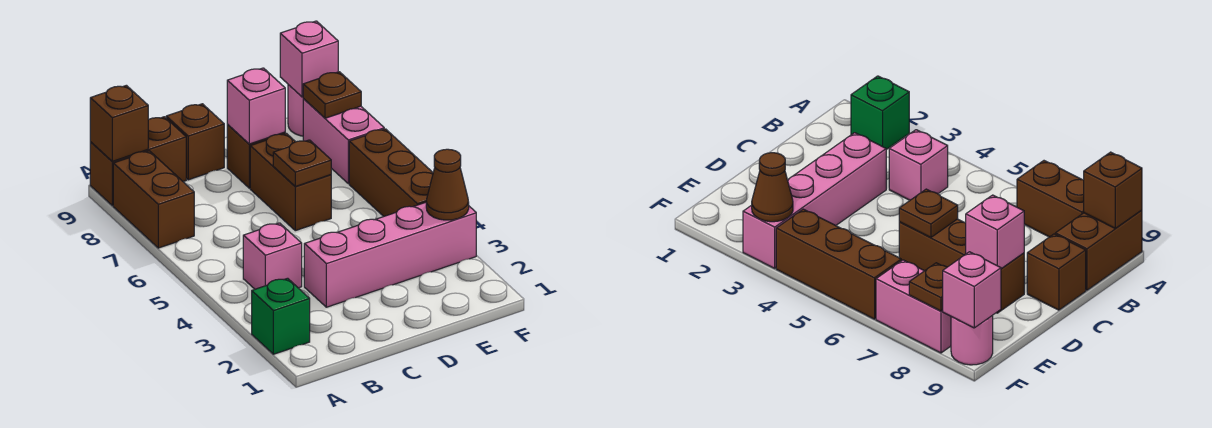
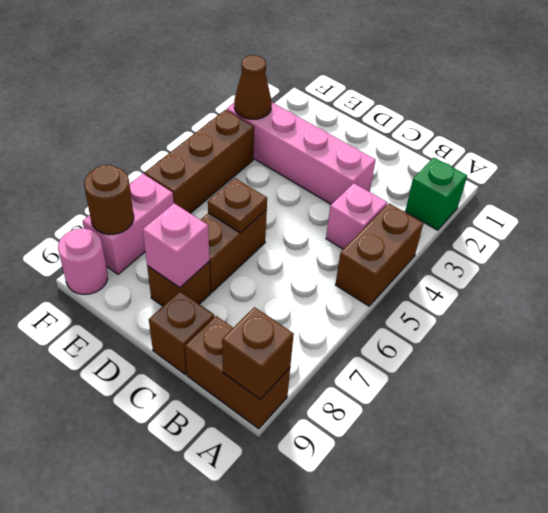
brown 1x2 brick [113,151,194,248] -> brown 1x2 brick moved to [335,203,423,306]
brown 1x1 plate [303,72,361,118] -> brown 1x1 round brick [84,165,134,235]
pink 1x1 brick [280,21,338,97] -> none

